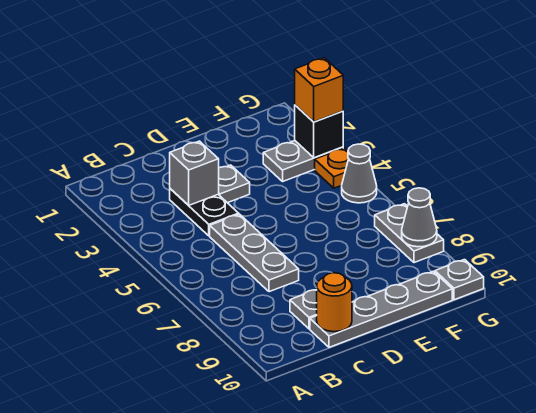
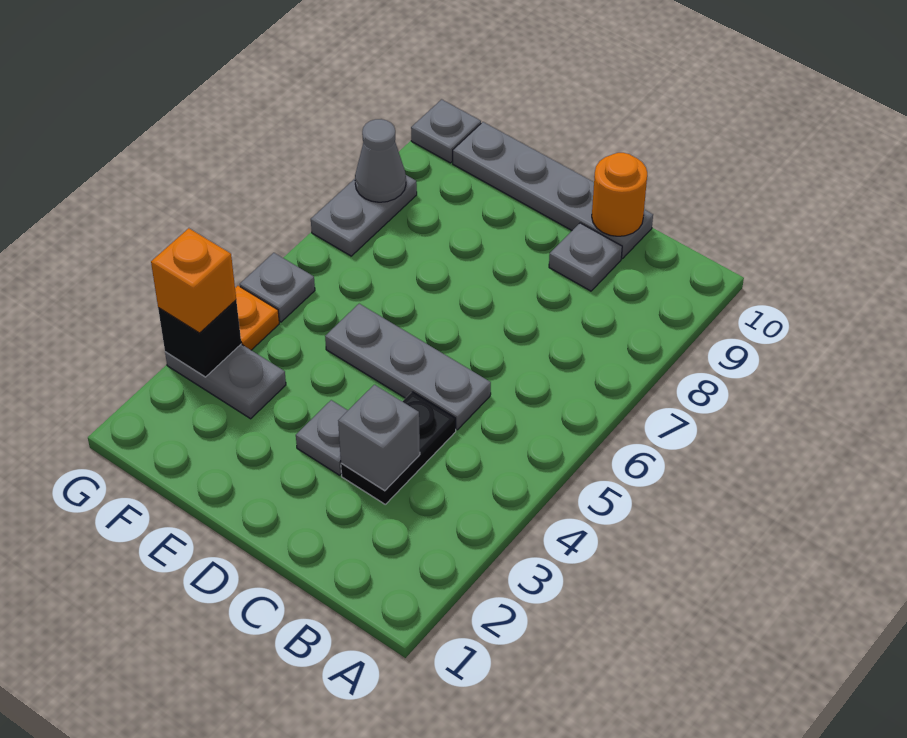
grey 1x3 plate [210,214,299,292] -> grey 1x3 plate turned to [325,304,491,430]
grey 1x1 cone [342,144,377,203] -> grey 1x1 plate [240,253,315,322]

